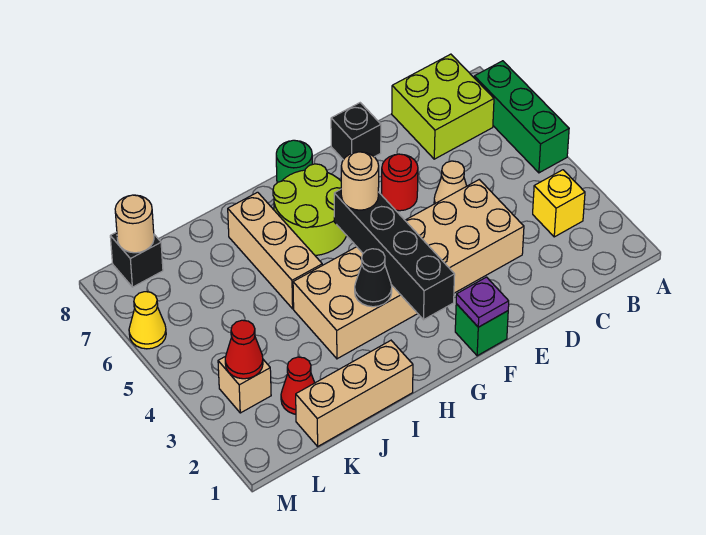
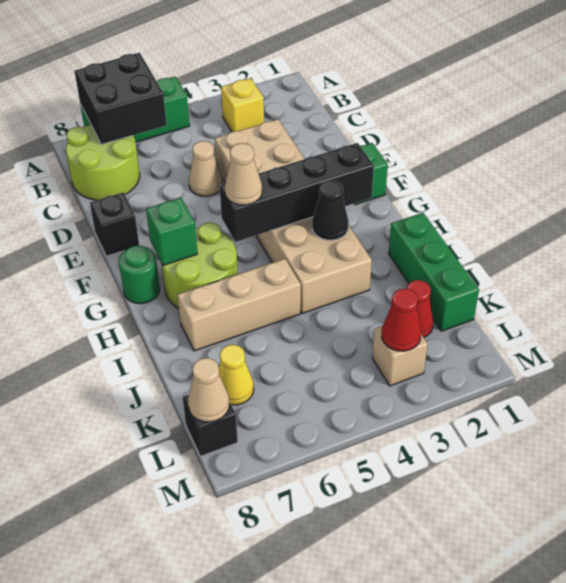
none -> black 2x2 brick [75,53,167,144]
lime 2x2 brick [392,54,494,159] -> lime 2x2 round brick [66,124,140,200]
red 1x1 round brick [382,154,418,211] -> none
purple 1x1 plate [456,277,509,327] -> none
tan 1x1 round brick [341,152,379,210] -> tan 1x1 cone [225,143,262,205]
none -> green 1x1 brick [146,198,198,265]
tan 1x3 brick [296,341,413,446] -> green 1x3 brick [389,213,479,331]
tan 1x1 round brick [115,195,154,253] -> tan 1x1 cone [188,358,229,422]
yellow 1x1 cone [129,292,166,349] -> yellow 1x1 cone moved to [219,345,254,405]

